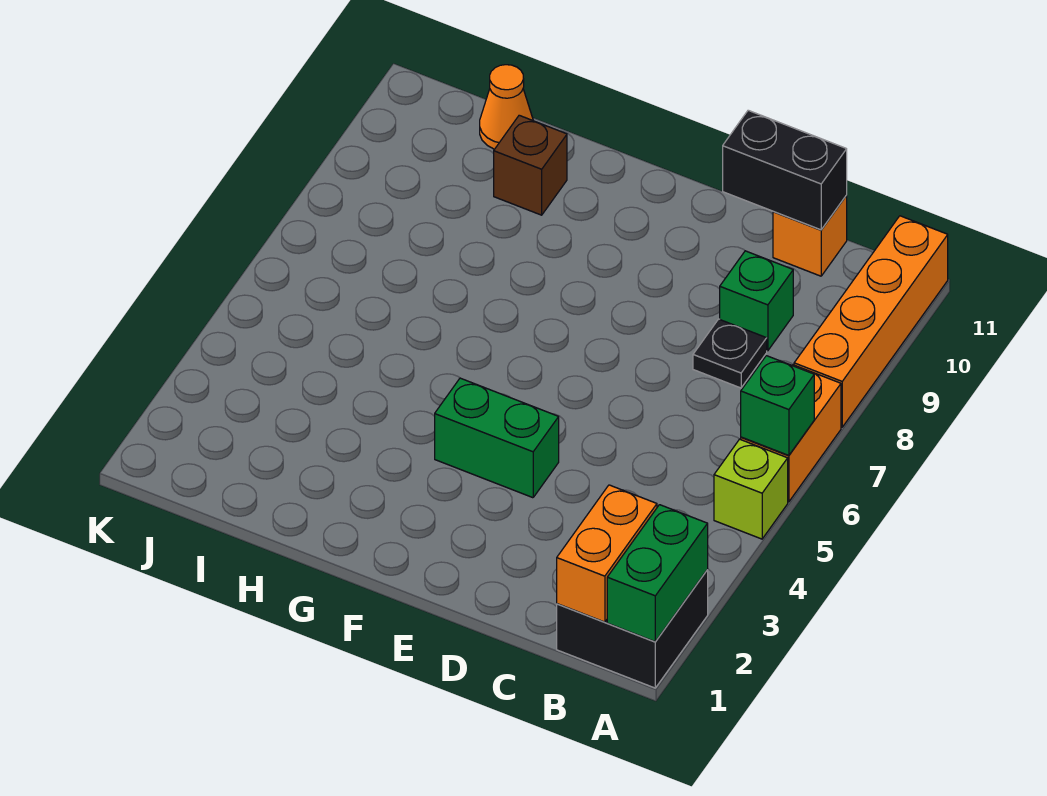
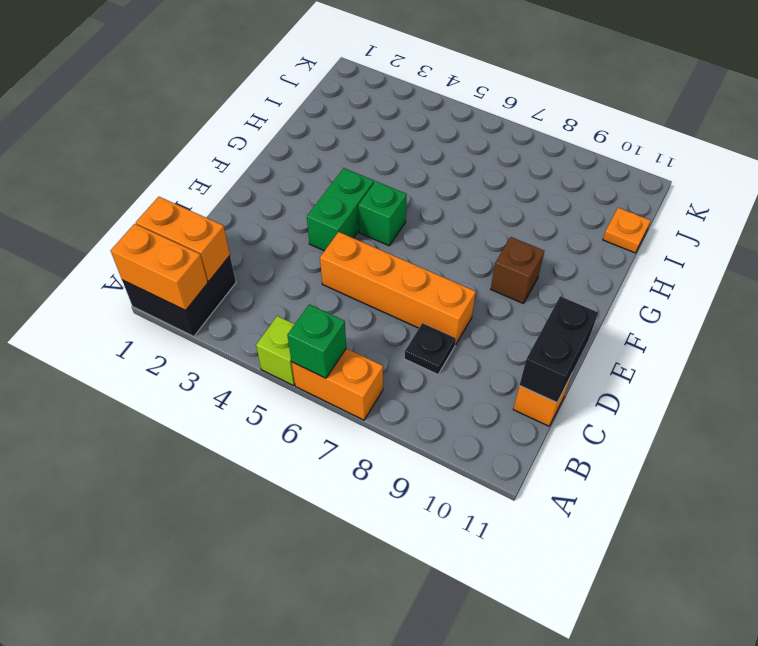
green 1x2 brick [607,505,708,642] -> orange 1x2 brick [111,224,208,310]
orange 1x4 brick [794,216,948,427] -> orange 1x4 brick moved to [320,232,476,345]
green 1x1 brick [720,251,793,351] -> green 1x1 brick moved to [358,181,407,246]
brown 1x1 brick [494,115,567,215] -> brown 1x1 brick moved to [491,237,544,303]
orange 1x1 cone [480,65,533,149] -> orange 1x1 plate [603,208,651,253]

